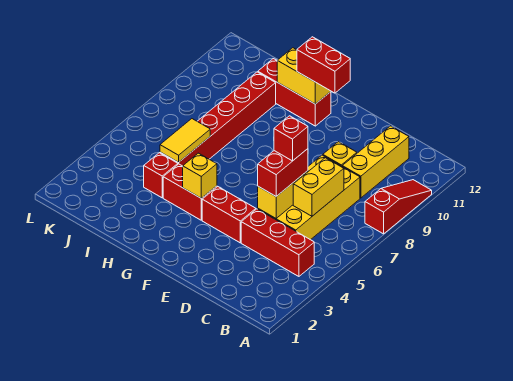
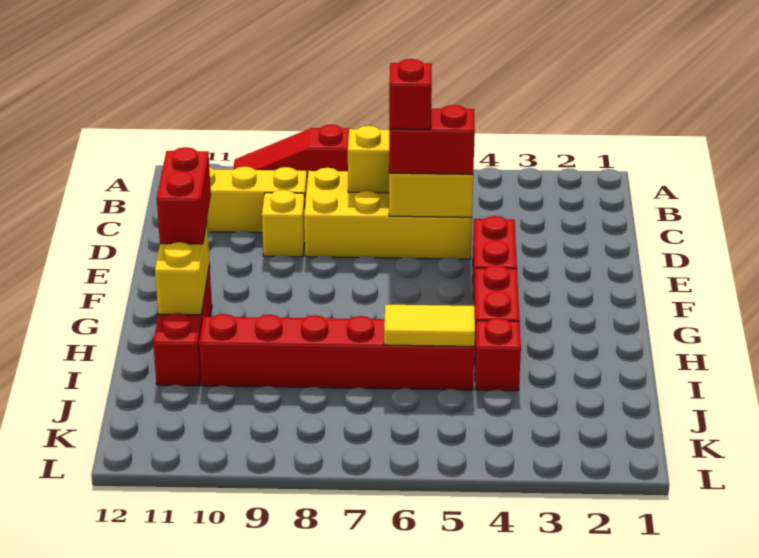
red 1x3 brick [241,209,314,276] -> none
yellow 1x1 brick [183,153,217,198] -> none

